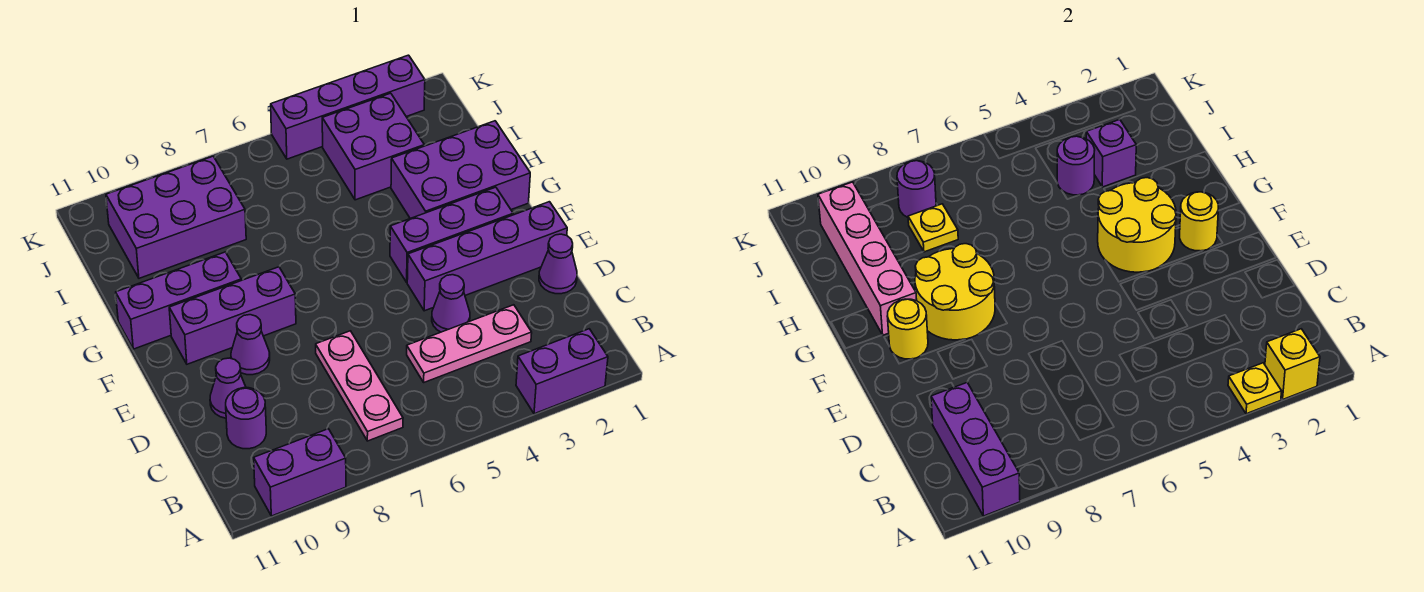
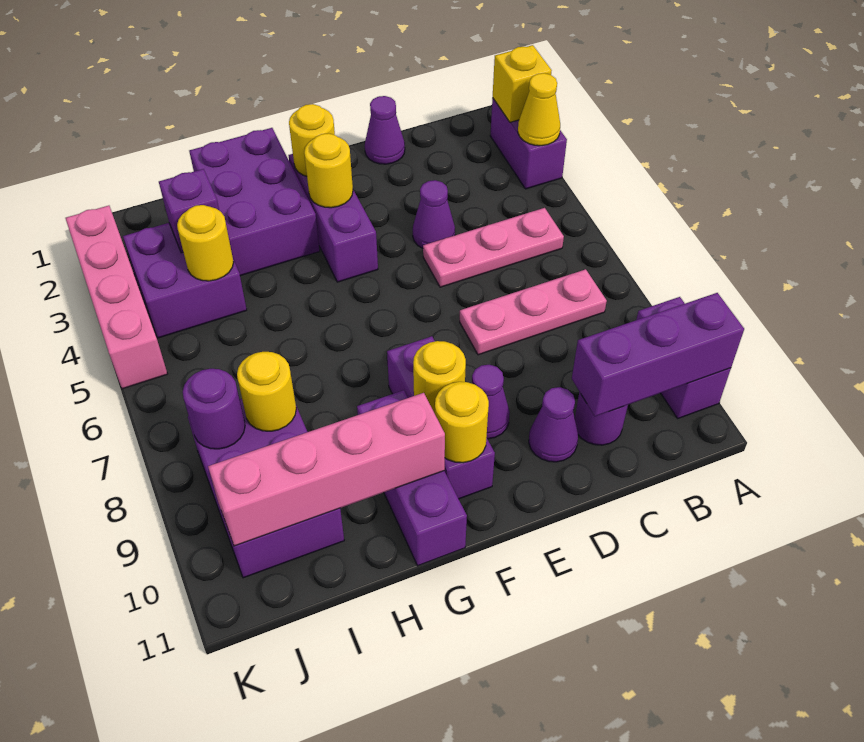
yellow 1x1 plate [1228,363,1282,414] -> yellow 1x1 cone [518,73,560,146]
pink 1x3 plate [407,305,532,382] -> pink 1x3 plate turned to [423,208,564,287]
purple 1x4 brick [407,202,567,311] -> none
yellow 2x2 round brick [1098,178,1176,272] -> yellow 1x1 round brick [304,133,353,208]
yellow 2x2 round brick [915,244,995,340] -> yellow 1x1 round brick [413,341,466,413]
purple 1x1 round brick [1057,136,1095,195] -> yellow 1x1 round brick [177,205,234,281]
yellow 1x1 plate [908,204,958,252] -> yellow 1x1 round brick [237,352,296,431]
purple 1x4 brick [271,55,425,159] -> pink 1x4 brick [66,206,167,389]

